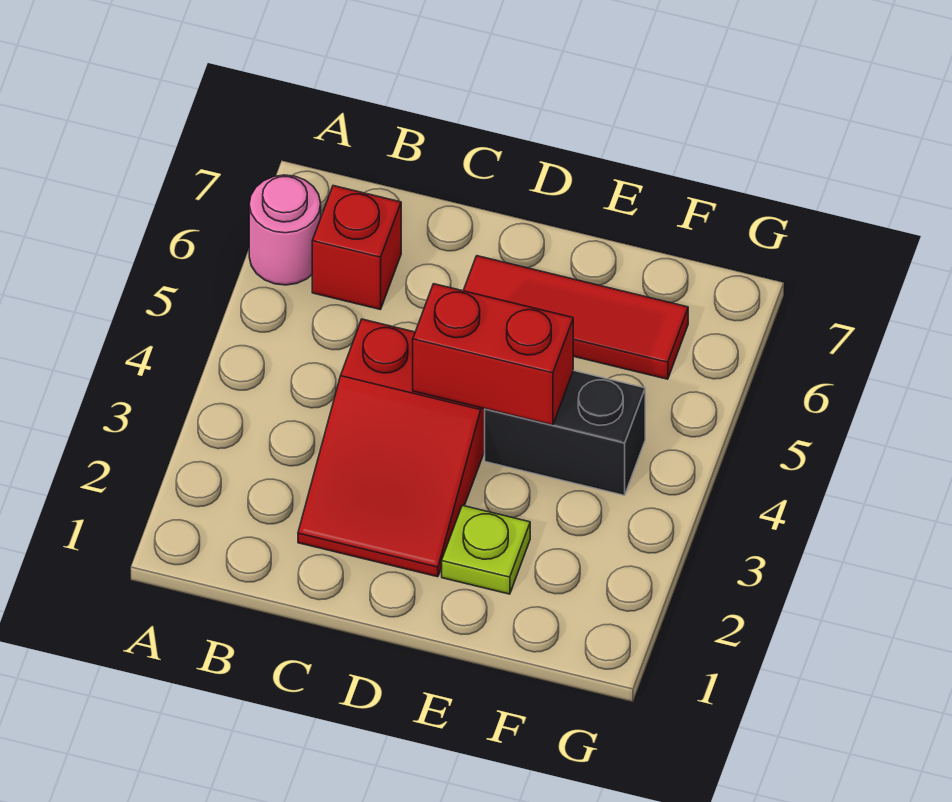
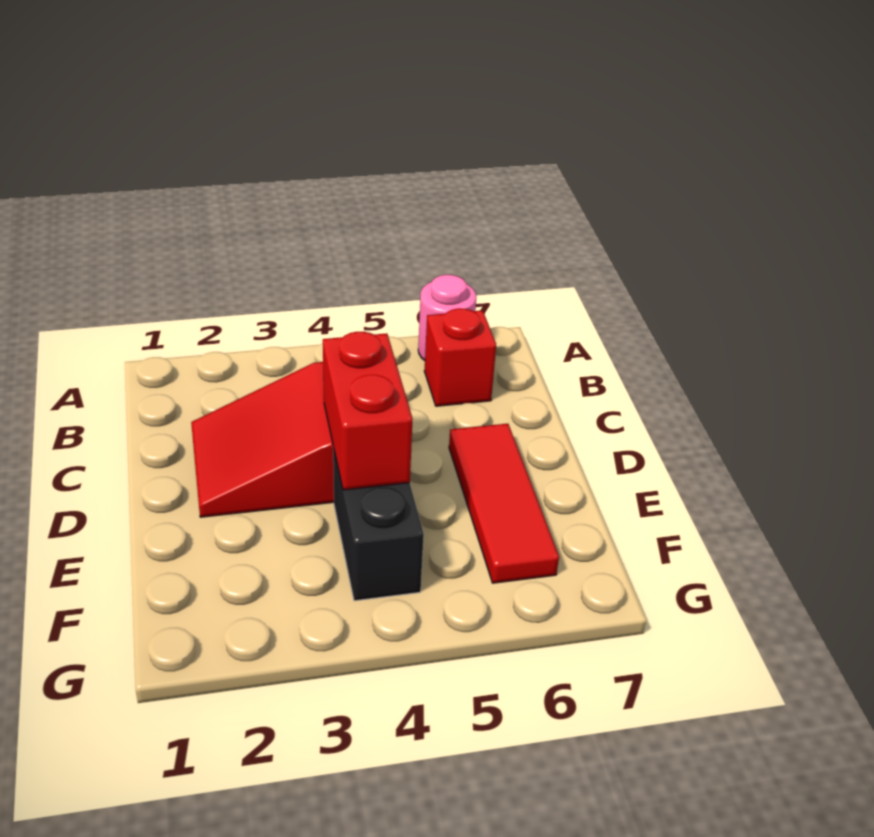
lime 1x1 plate [442,505,530,594] -> none

